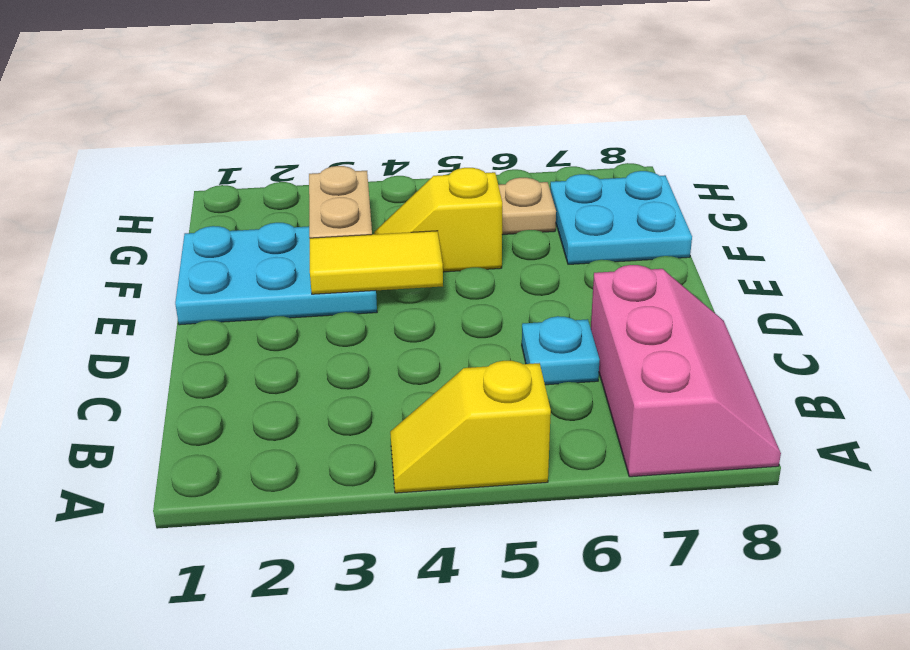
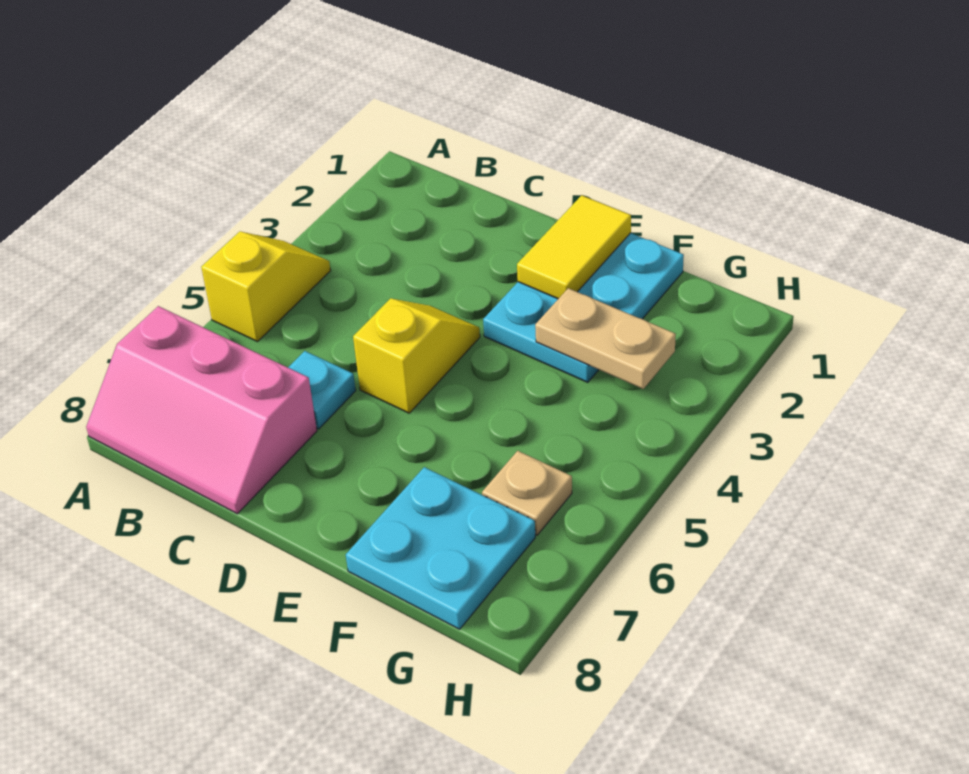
yellow 1x2 tile [309,231,443,294] -> yellow 1x2 tile moved to [517,195,631,299]
yellow 1x2 slope [374,168,502,272] -> yellow 1x2 slope moved to [353,298,480,413]

